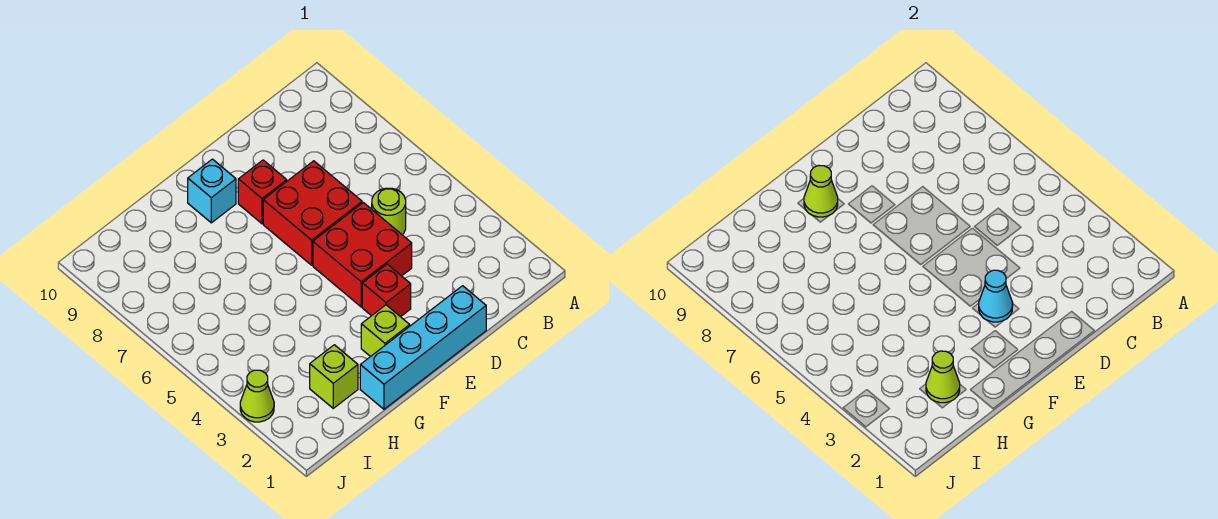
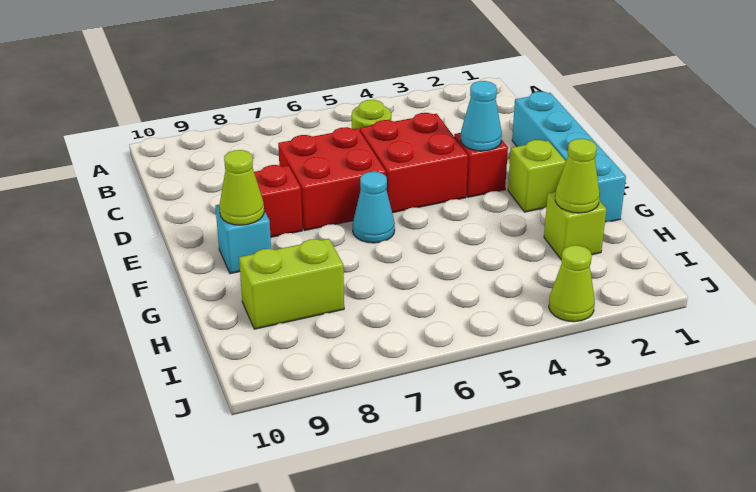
none -> cyan 1x1 cone [353,172,395,243]
none -> lime 1x2 brick [239,239,344,329]

